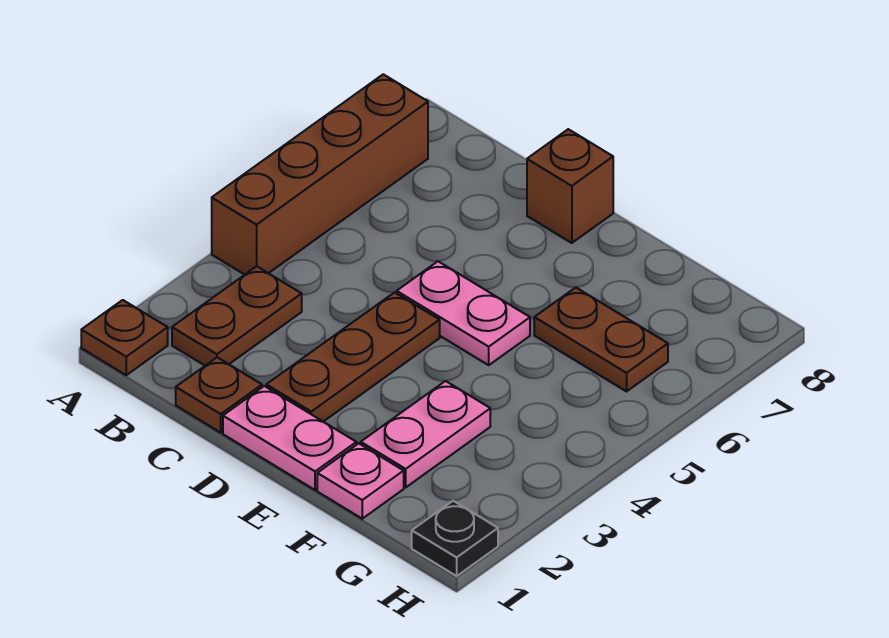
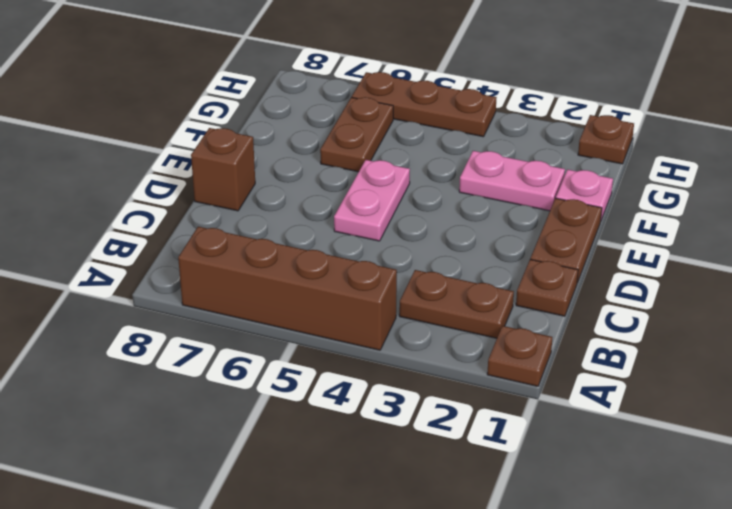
pink 1x2 plate [223,386,356,490] -> brown 1x2 plate [530,198,602,283]
brown 1x3 plate [266,292,440,422] -> brown 1x3 plate moved to [352,72,497,137]
black 1x1 plate [412,501,498,576] -> brown 1x1 plate [578,115,634,164]

